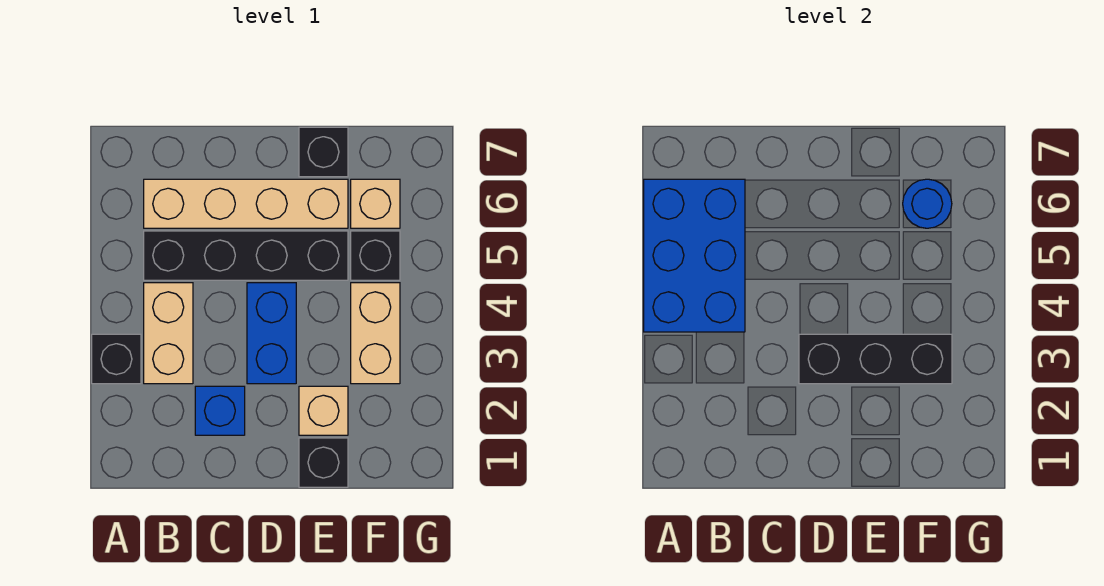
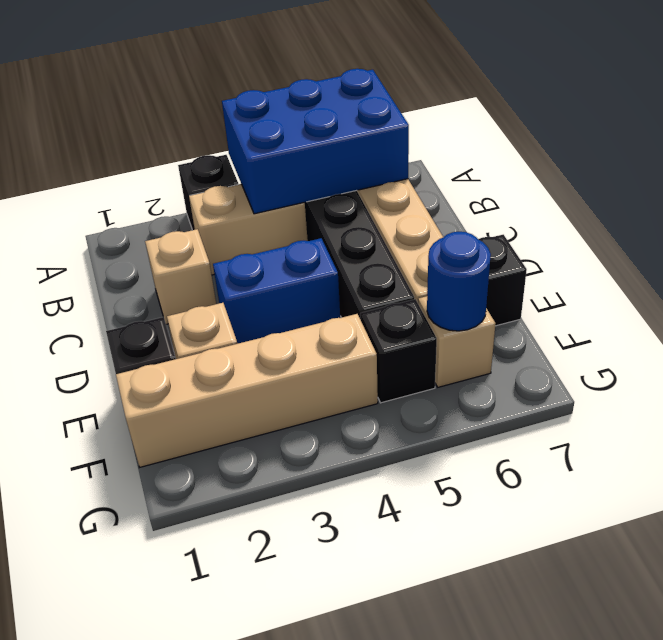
blue 1x1 brick [195,386,245,435] -> tan 1x1 brick [145,229,216,324]
black 1x3 brick [799,334,952,384] -> none
tan 1x2 brick [351,283,400,384] -> tan 1x4 brick [116,314,378,467]

